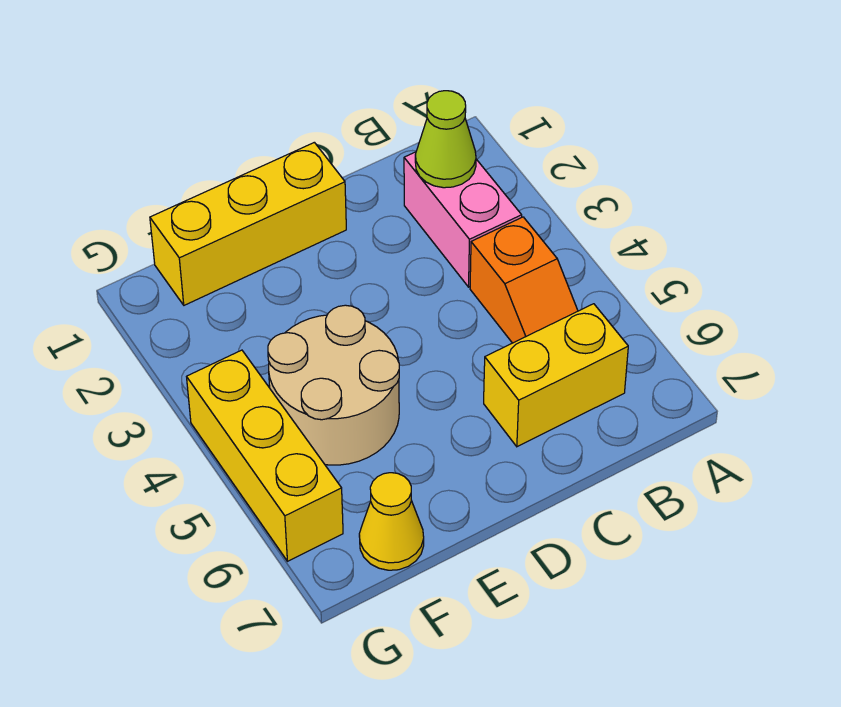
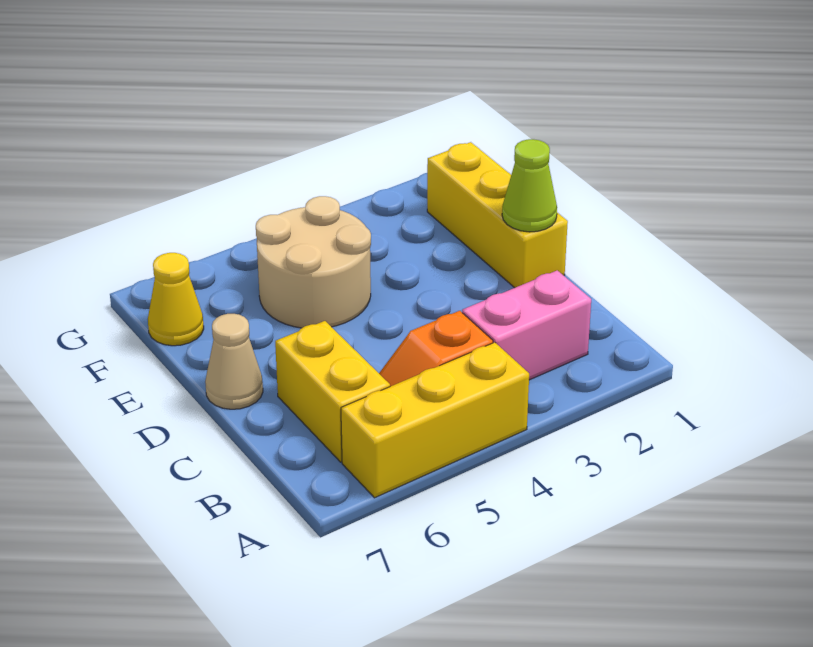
lime 1x1 cone [415,91,476,188] -> lime 1x1 cone moved to [502,139,557,232]
none -> tan 1x1 cone [205,314,263,409]
yellow 1x3 brick [187,350,343,561] -> yellow 1x3 brick moved to [341,342,529,498]

